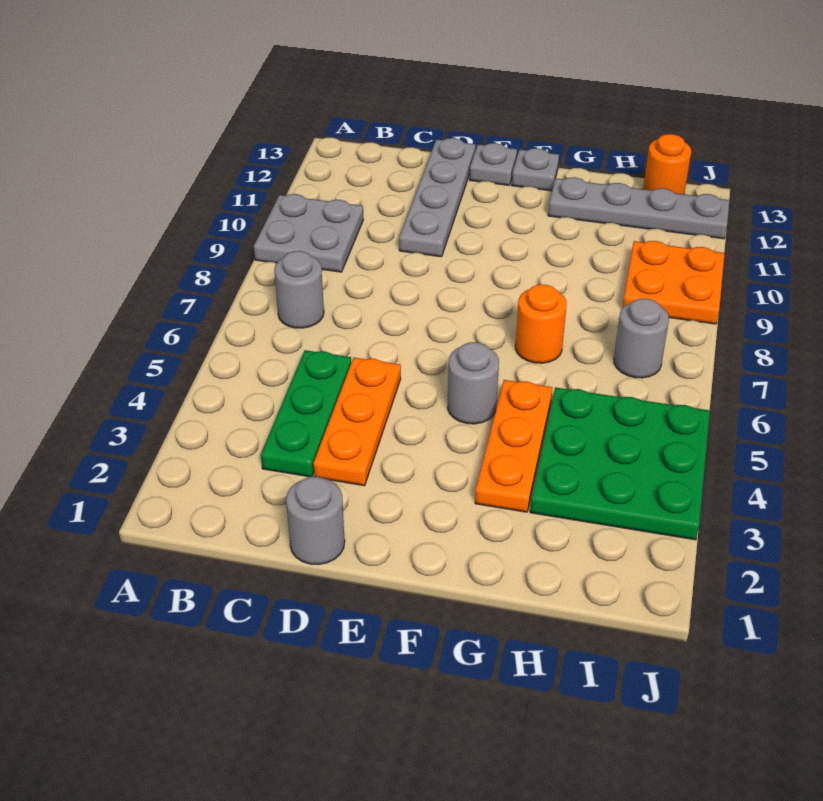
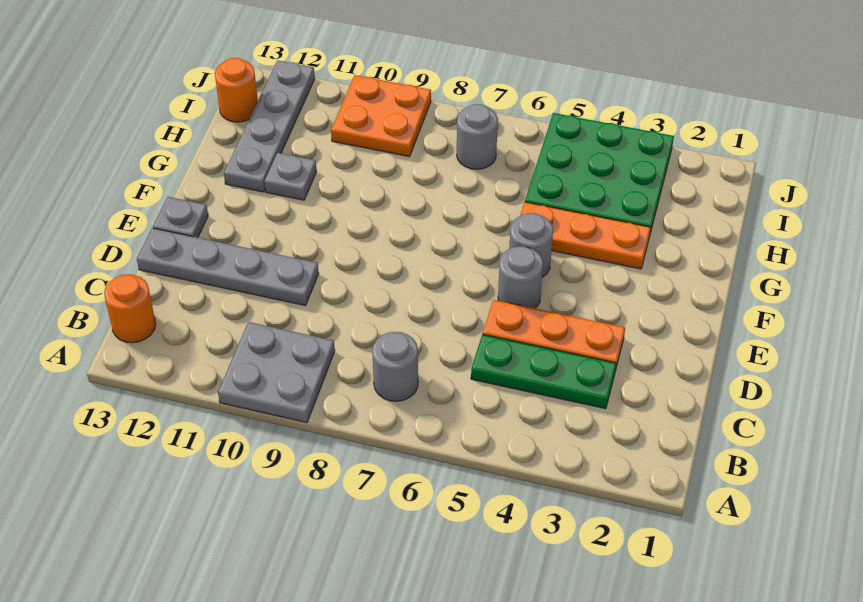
grey 1x1 round brick [286,477,345,565] -> grey 1x1 round brick moved to [498,247,543,308]
grey 1x1 plate [512,148,559,191] -> grey 1x1 plate moved to [264,153,317,200]
orange 1x1 round brick [515,285,567,363] -> orange 1x1 round brick moved to [104,274,156,343]

